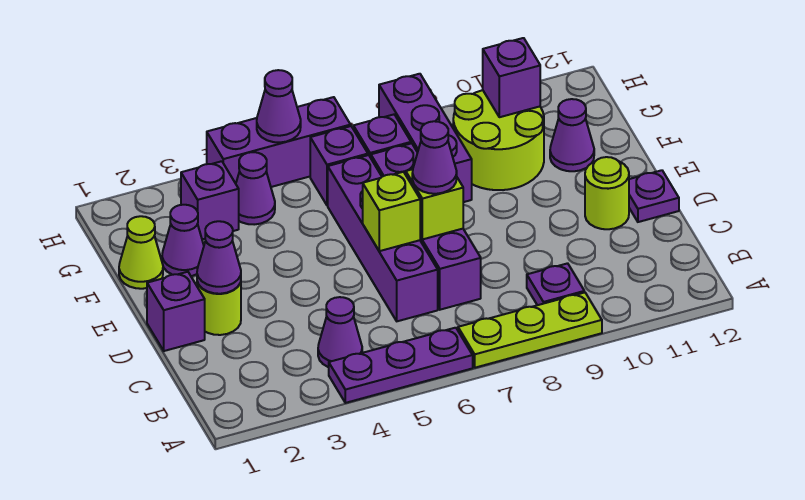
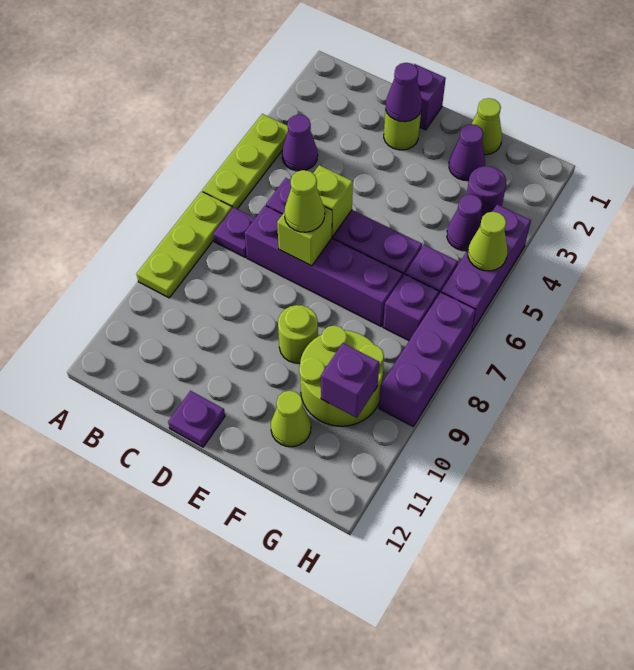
purple 1x3 plate [329,328,473,403] -> lime 1x3 plate [202,114,288,209]
purple 1x1 plate [527,263,584,305] -> purple 1x1 plate moved to [213,207,255,257]
purple 1x1 cone [412,121,457,194] -> lime 1x1 cone [284,170,325,232]
lime 1x1 round brick [585,157,629,229] -> lime 1x1 round brick moved to [278,305,318,363]
purple 1x3 brick [379,74,472,202] -> purple 1x3 brick turned to [379,292,476,426]
purple 1x1 cone [550,99,594,171] -> lime 1x1 cone [271,391,311,447]
purple 1x1 brick [181,161,239,239] -> purple 1x1 round brick [467,166,506,217]
purple 1x1 cone [257,70,301,142] -> lime 1x1 cone [468,212,507,271]

